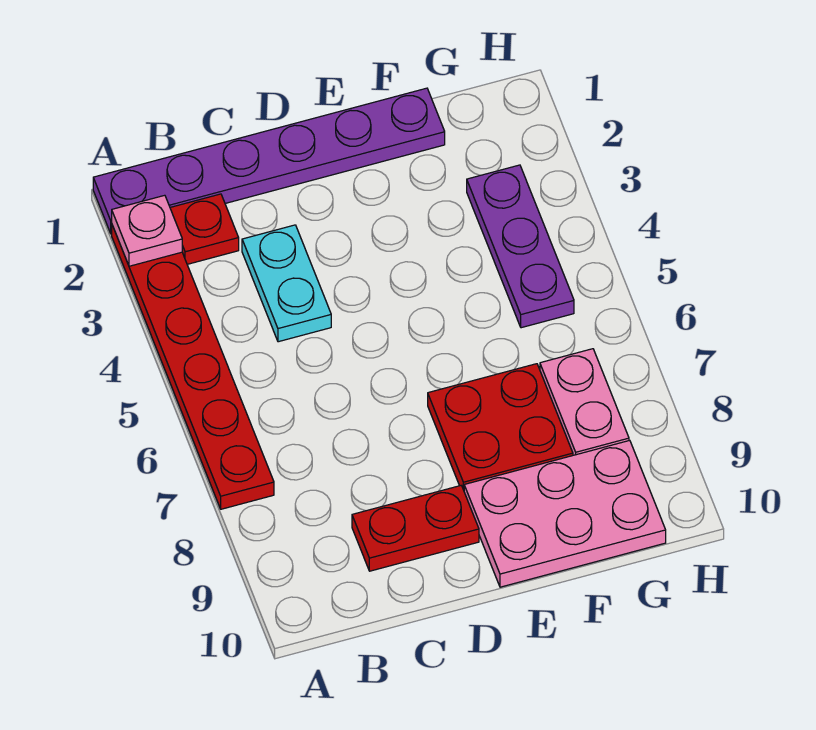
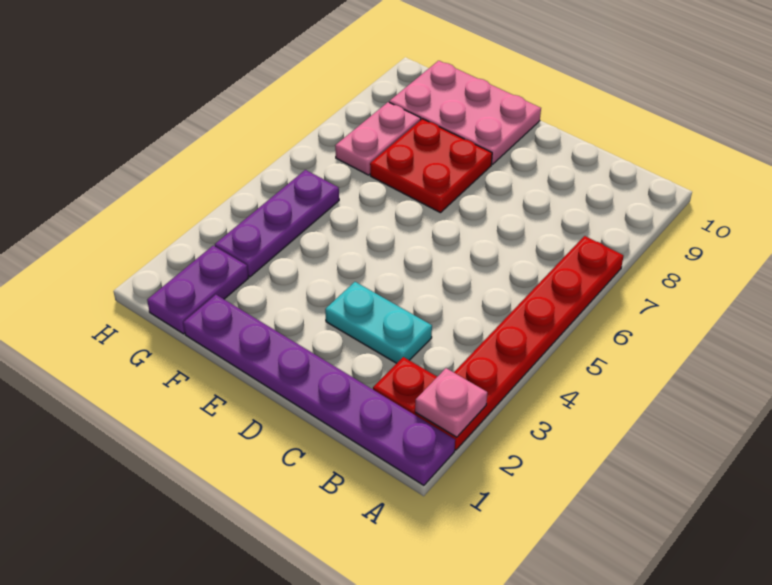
cyan 1x2 plate [242,225,331,342] -> cyan 1x2 plate turned to [325,282,432,363]
red 1x2 plate [352,486,479,571] -> none
none -> purple 1x2 plate [147,246,248,334]

